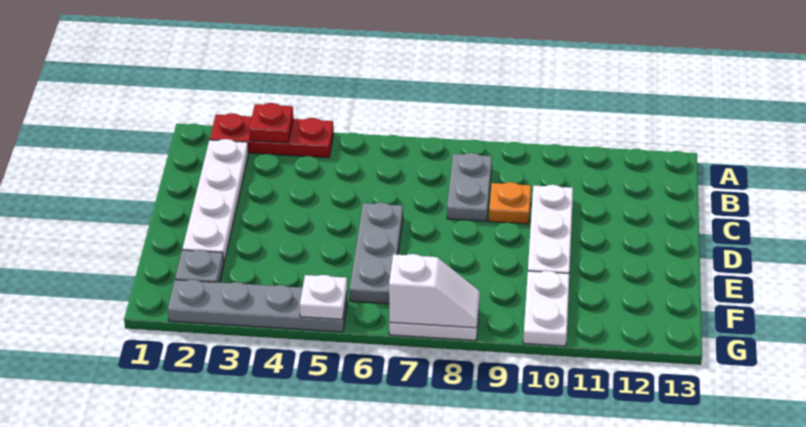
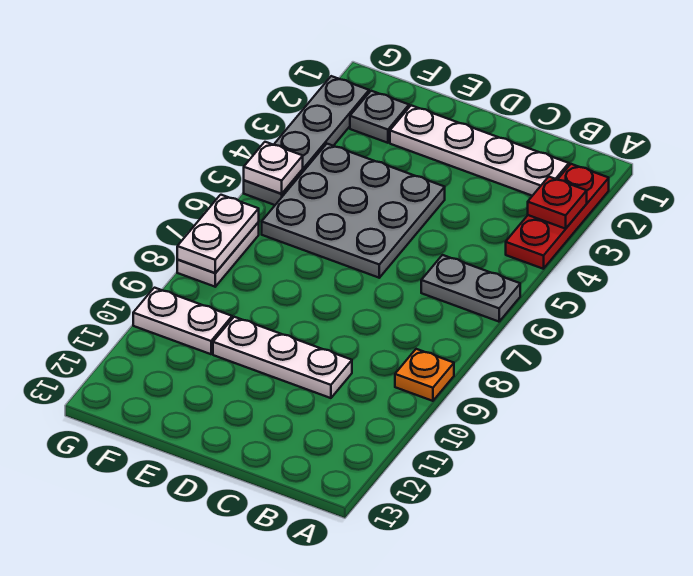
grey 1x2 plate [447,153,492,221] -> grey 1x2 plate moved to [421,255,520,322]
orange 1x1 plate [489,182,531,224] -> orange 1x1 plate moved to [395,349,454,401]
grey 1x3 plate [350,203,403,304] -> grey 3x3 plate [262,144,445,278]
white 1x2 slope [389,254,480,328] -> white 1x2 plate [177,195,259,273]

